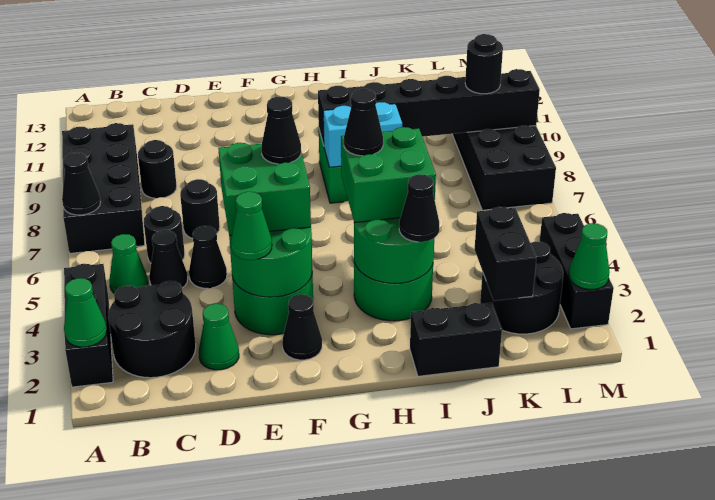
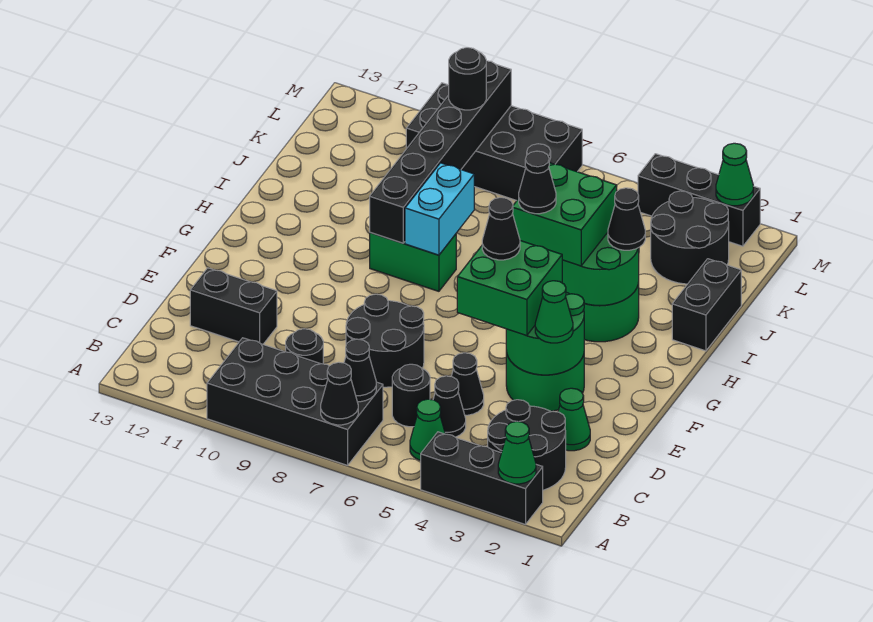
black 1x1 round brick [180,179,220,239] -> black 2x2 round brick [346,294,424,387]
black 1x1 cone [282,294,322,360] -> black 1x1 cone moved to [344,339,376,402]
black 1x2 brick [475,207,537,301] -> black 1x2 brick moved to [190,268,277,344]

